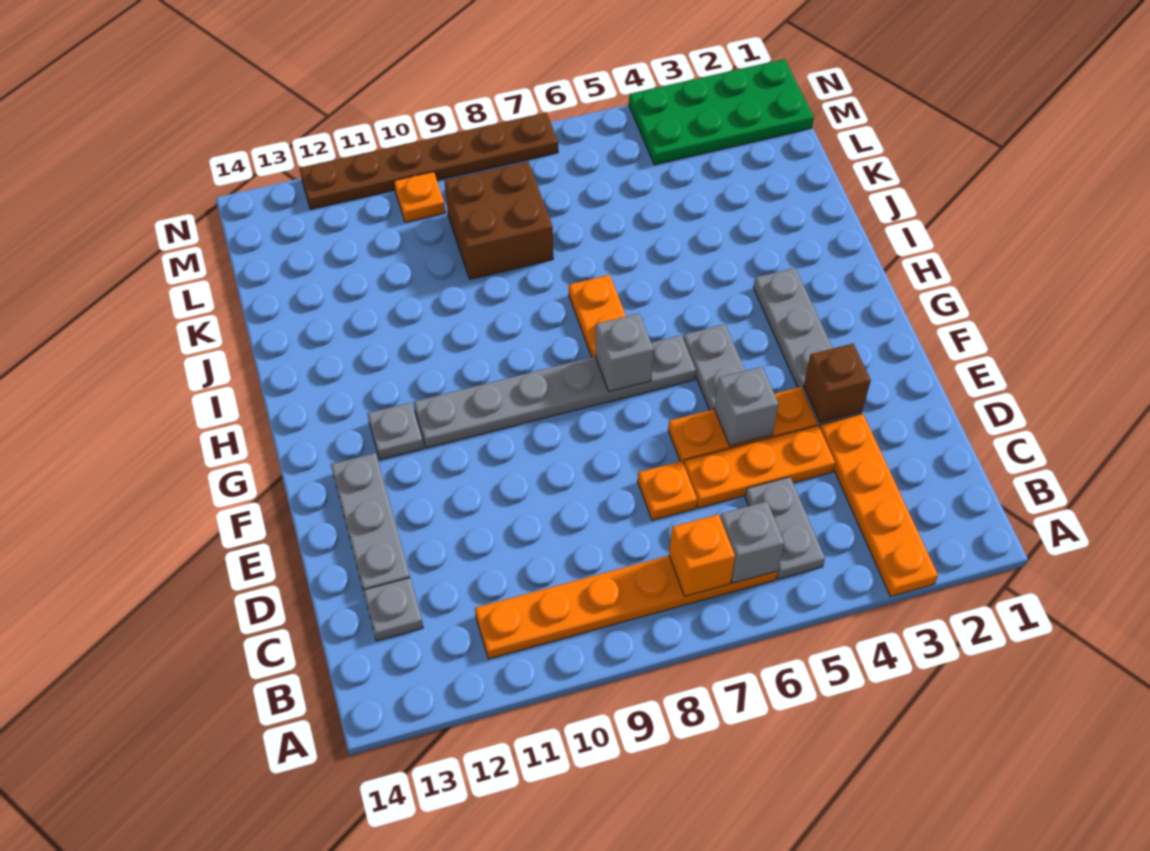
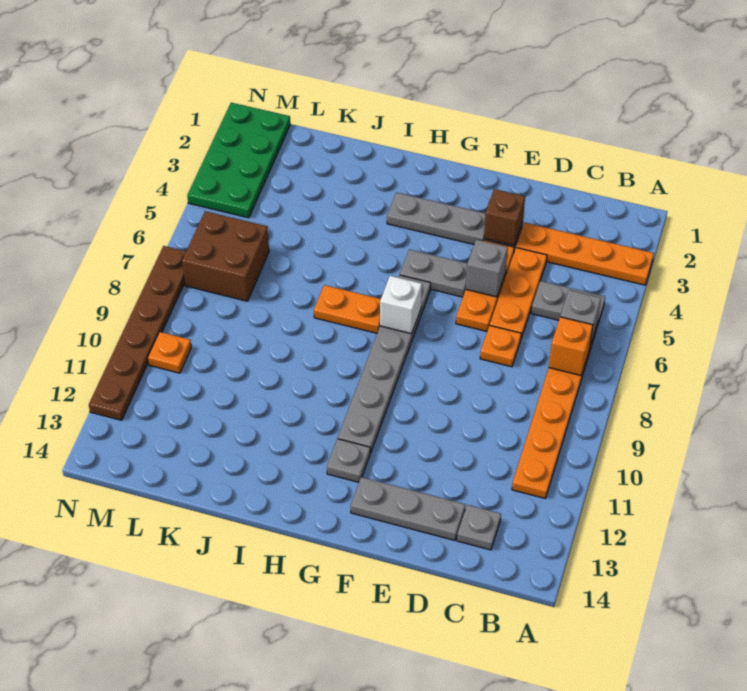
grey 1x1 brick [595,313,654,392] -> white 1x1 brick [380,276,422,334]
brown 2x2 brick [445,161,553,279] -> brown 2x2 brick moved to [182,211,269,301]

